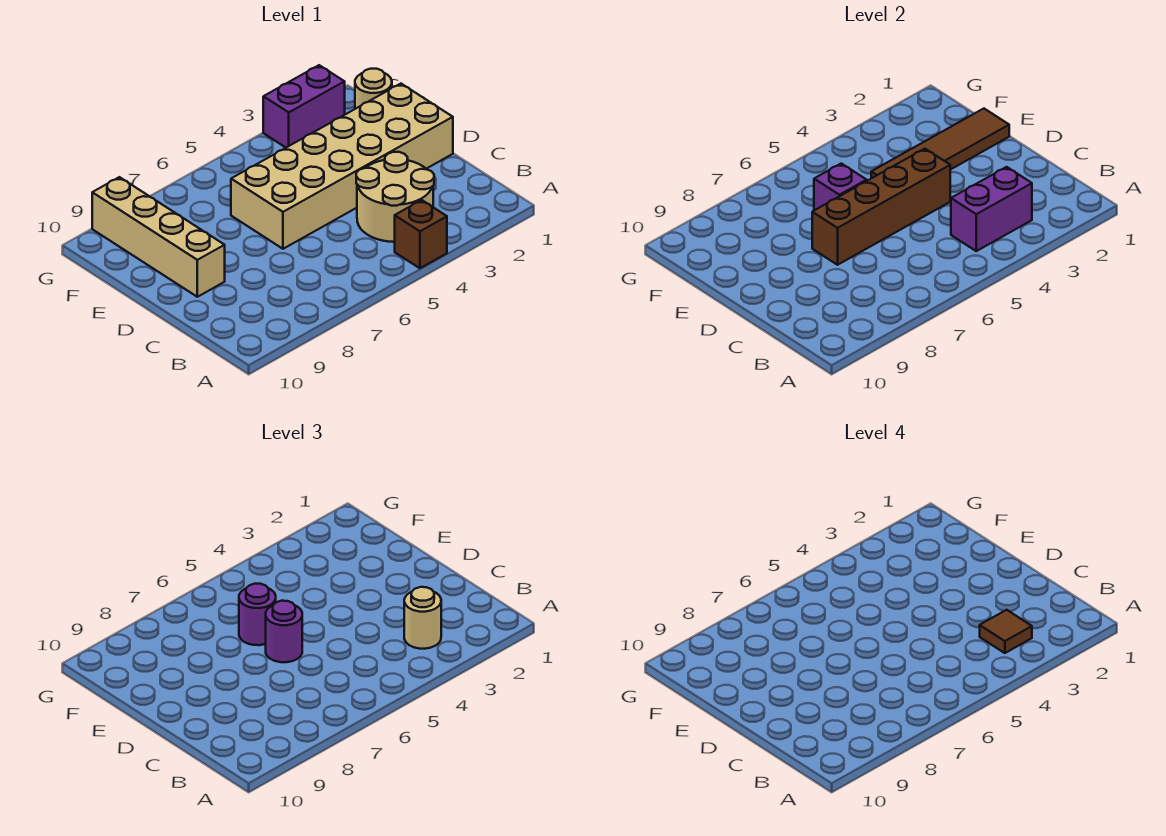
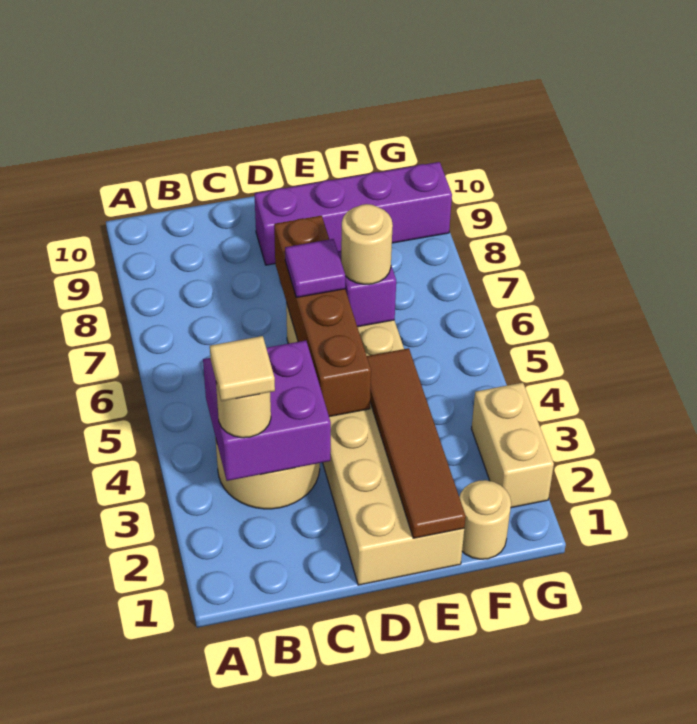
brown 1x1 brick [395,200,447,268] -> none
purple 1x2 brick [951,167,1032,251] -> purple 2x2 brick [203,341,331,481]
brown 1x1 tile [980,610,1032,653] -> tan 1x1 tile [210,336,275,401]
purple 1x1 round brick [266,601,302,662] -> purple 1x1 tile [285,239,345,298]
tan 1x4 brick [92,177,225,297] -> purple 1x4 brick [255,162,452,265]
purple 1x1 round brick [239,584,276,645] -> tan 1x1 round brick [341,204,393,284]
purple 1x2 brick [263,65,345,147] -> tan 1x2 brick [472,383,554,508]

